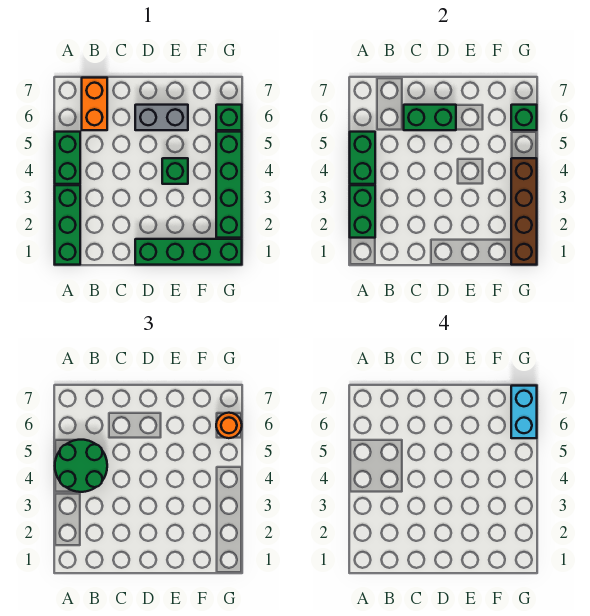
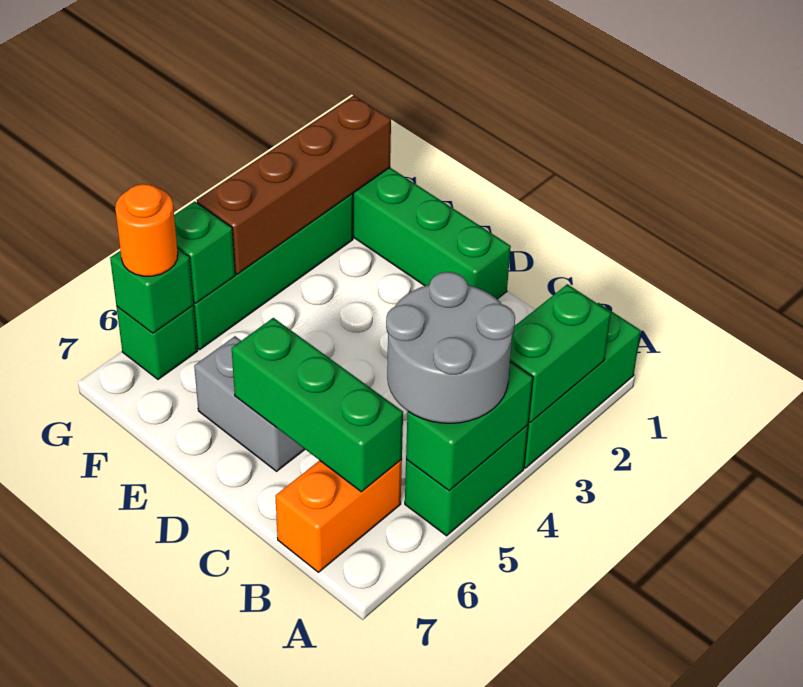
green 2x2 round brick [55,440,107,492] -> grey 2x2 round brick [386,272,515,423]
green 1x2 brick [404,105,456,130] -> green 1x3 brick [232,318,403,492]
green 1x1 brick [162,158,188,184] -> green 1x1 brick moved to [174,201,235,303]
cyan 1x2 brick [511,386,537,438] -> none

